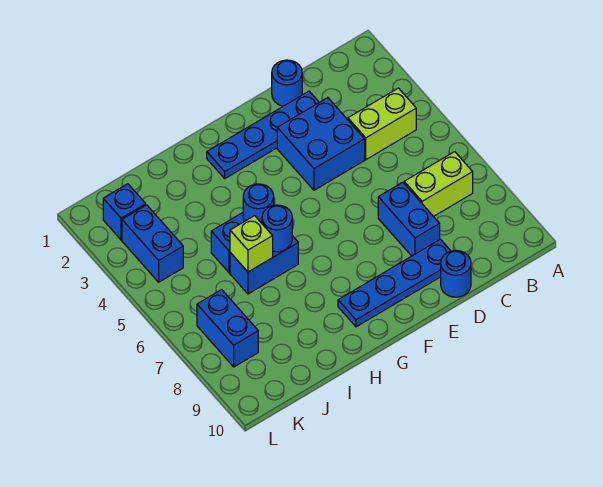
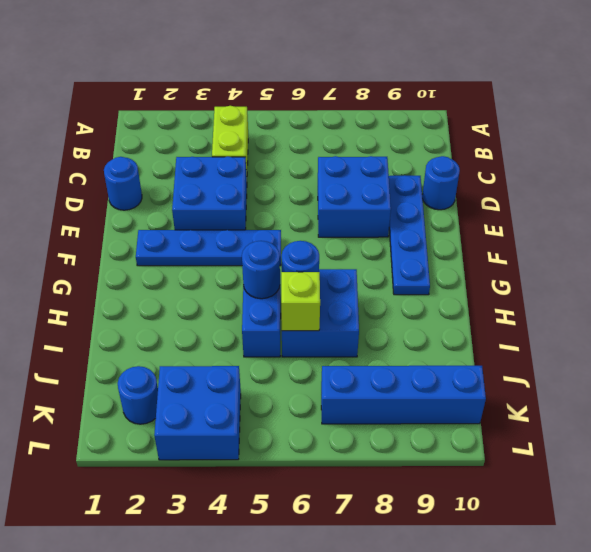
lime 1x2 brick [404,152,473,217] -> none
blue 1x4 plate [207,91,319,178] -> blue 1x4 plate turned to [136,230,281,266]
blue 1x2 brick [378,182,440,256] -> blue 2x2 brick [318,156,391,237]
blue 1x2 brick [230,236,298,294] -> blue 2x2 brick [282,269,359,357]
blue 1x1 brick [103,184,146,240] -> blue 1x1 round brick [118,366,158,424]
blue 1x2 brick [122,205,183,282] -> blue 2x2 brick [154,366,241,460]
blue 1x2 brick [197,290,258,367] -> blue 1x4 brick [321,366,486,424]

